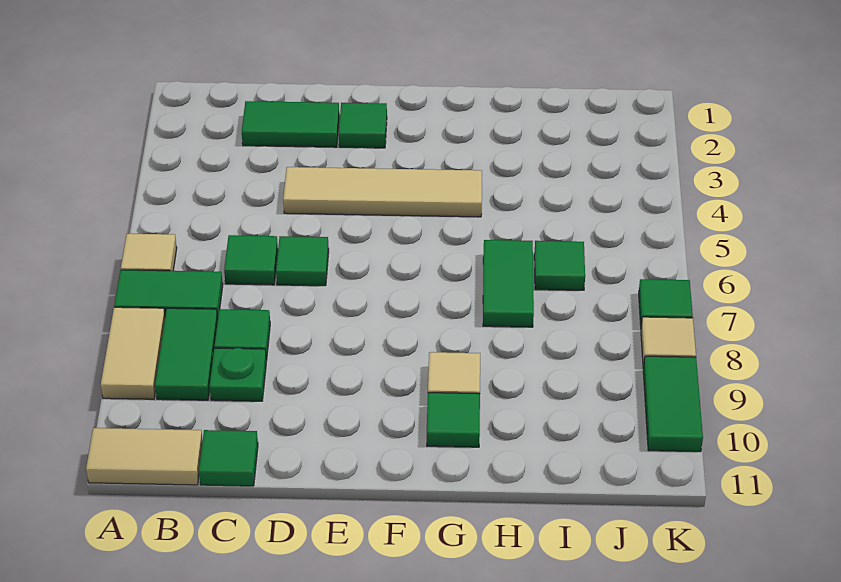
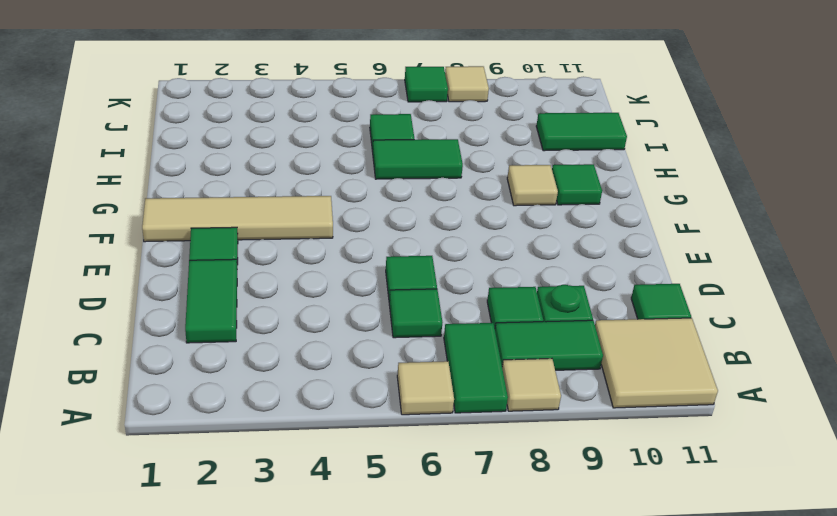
tan 1x2 tile [101,307,165,399] -> tan 1x1 tile [502,359,561,411]
tan 1x2 tile [86,428,203,485] -> tan 2x2 tile [595,318,718,408]
tan 1x4 tile [283,167,482,217] -> tan 1x4 tile turned to [142,196,333,242]
green 1x2 tile [643,356,703,452] -> green 1x2 tile moved to [536,113,627,151]

